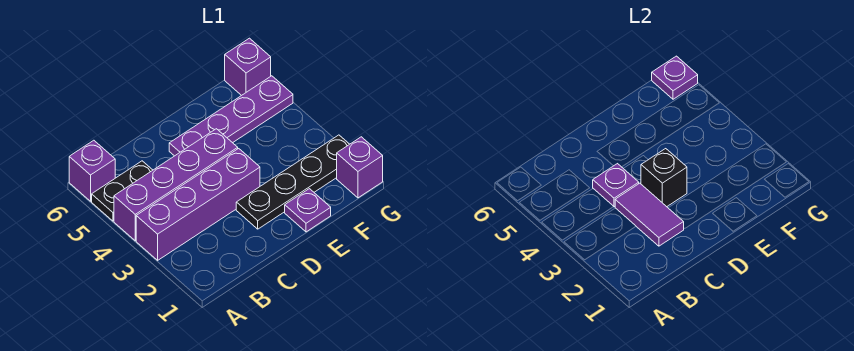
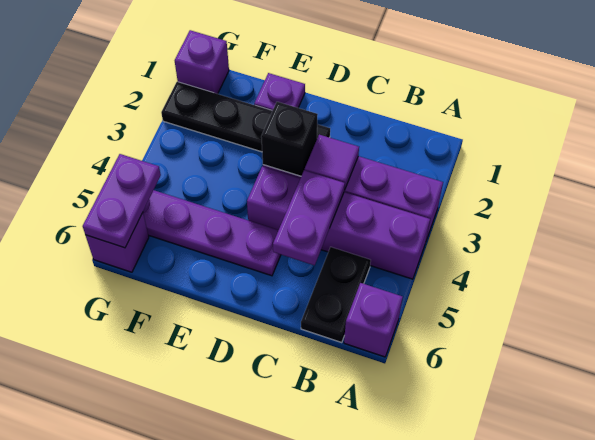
black 1x2 plate [92,161,153,221] -> black 1x2 plate turned to [301,247,371,343]
purple 1x2 tile [615,183,684,246] -> purple 1x1 tile [305,135,359,190]
purple 1x1 plate [593,164,639,207] -> purple 1x2 plate [273,170,345,265]
purple 1x1 plate [652,56,698,99] -> purple 1x2 plate [83,154,161,248]

